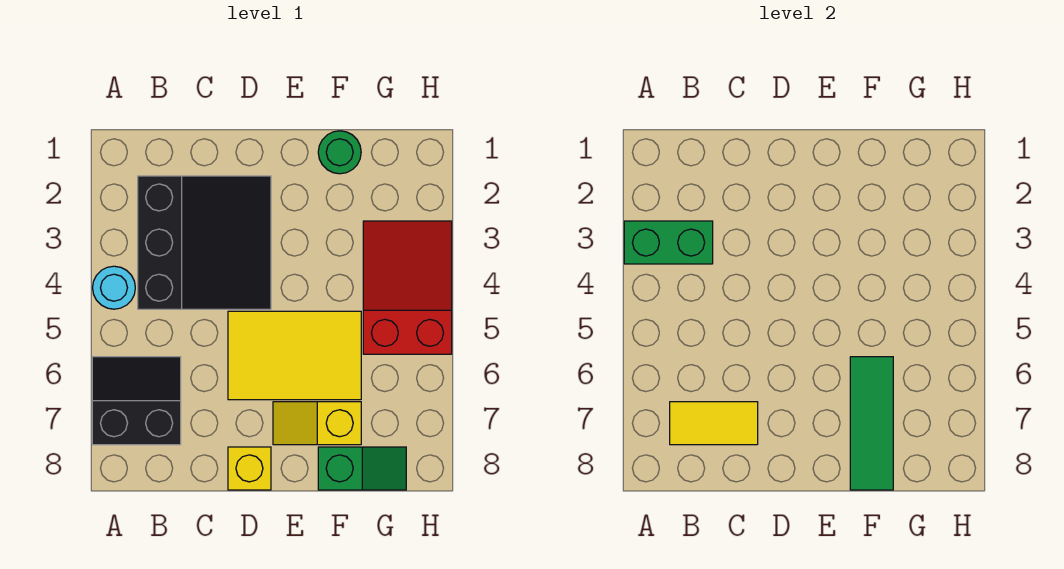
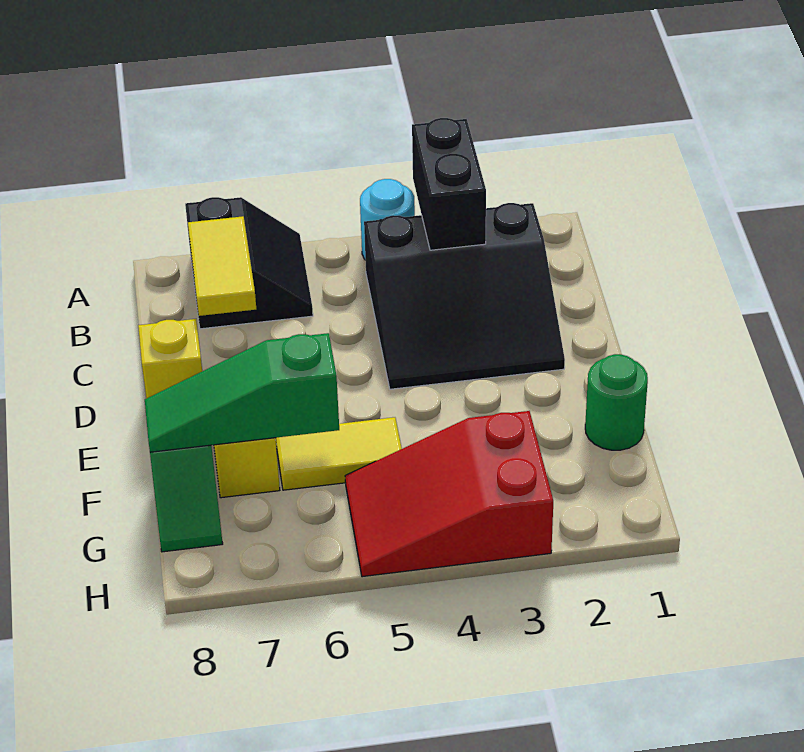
green 1x2 brick [624,221,713,264] -> black 1x2 brick [412,118,486,250]
yellow 2x3 tile [228,311,361,400] -> yellow 1x2 tile [276,417,402,490]
green 1x3 tile [850,357,893,490] -> green 1x3 slope [145,333,339,452]
red 2x3 slope [363,221,452,354] -> red 2x3 slope turned to [345,411,553,577]

